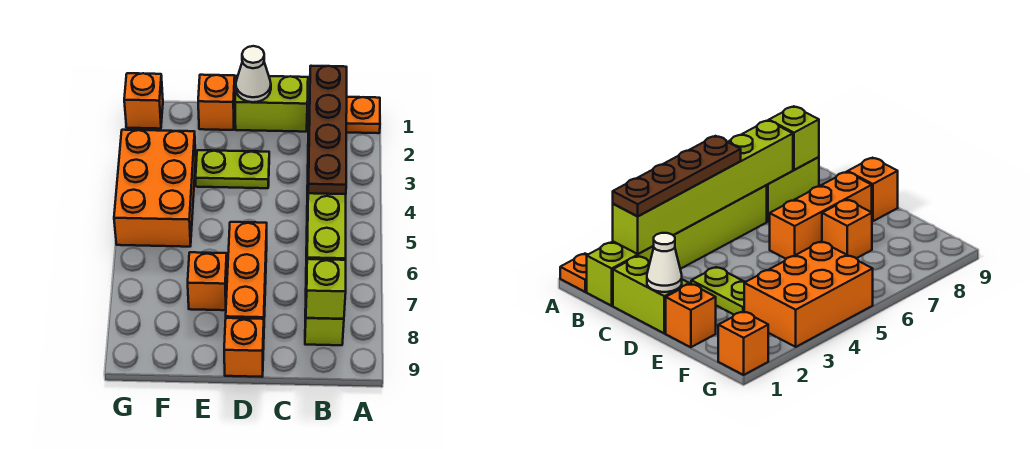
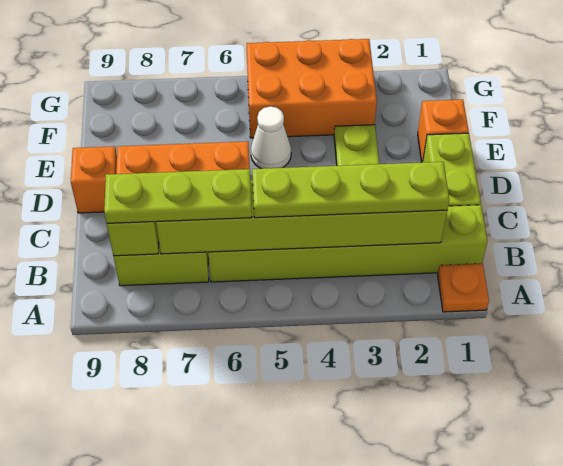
brown 1x4 plate [308,66,347,194] -> lime 1x4 plate [252,162,449,218]
none -> lime 1x3 plate [104,169,252,223]
white 1x1 cone [236,46,271,102] -> white 1x1 cone moved to [251,107,291,169]
orange 1x1 brick [188,252,227,310] -> none
orange 1x1 brick [124,73,163,129] -> none

